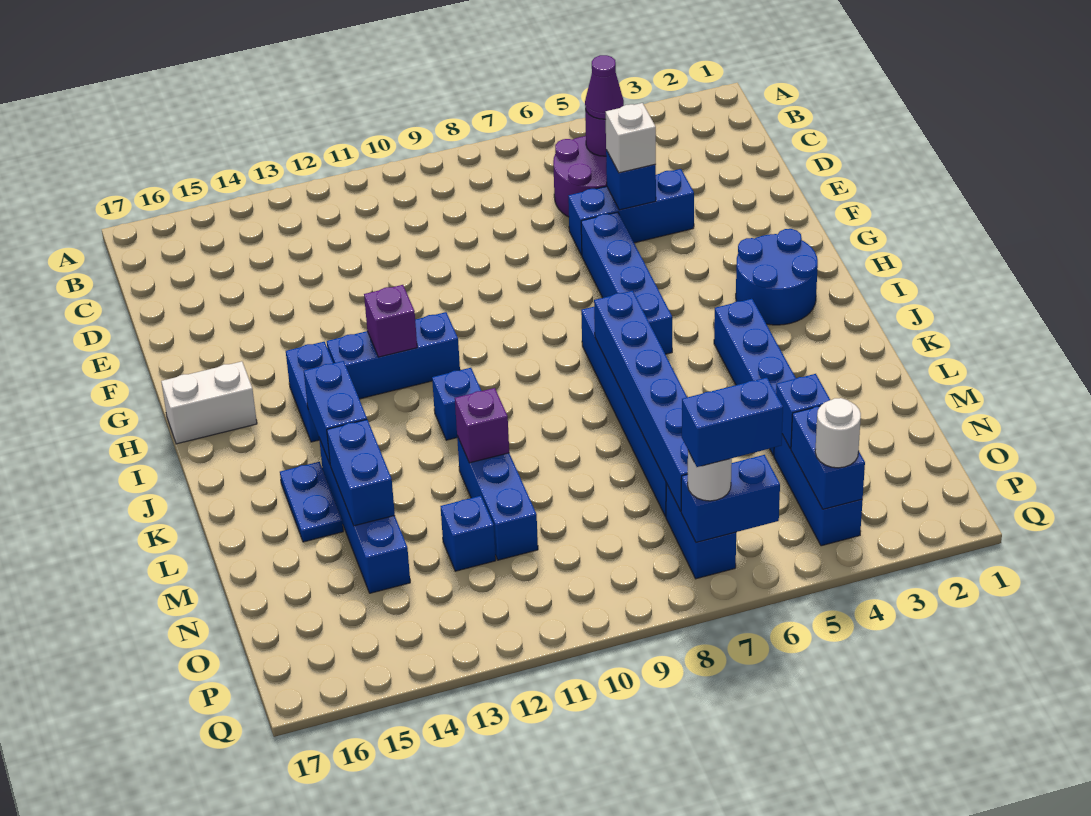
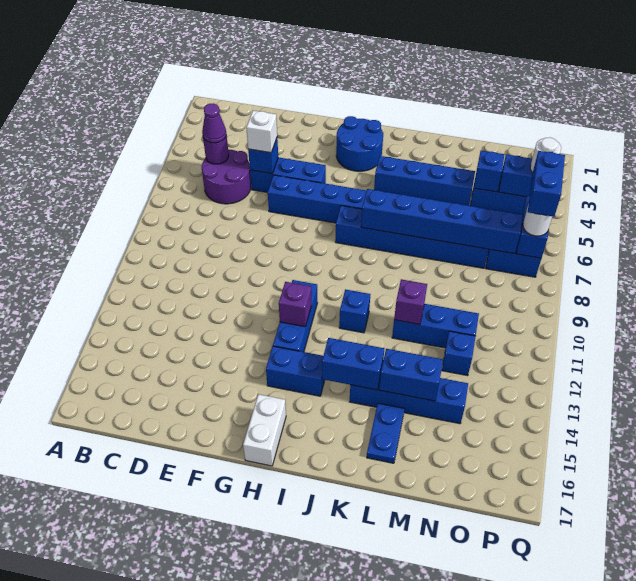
blue 1x3 brick [568,169,694,255] -> blue 1x3 brick turned to [250,157,326,193]
blue 1x2 plate [280,462,343,542] -> blue 1x2 plate turned to [367,403,404,463]

